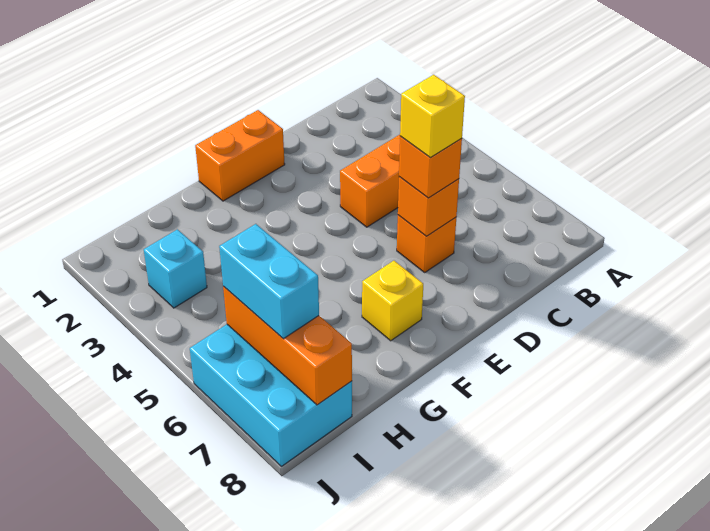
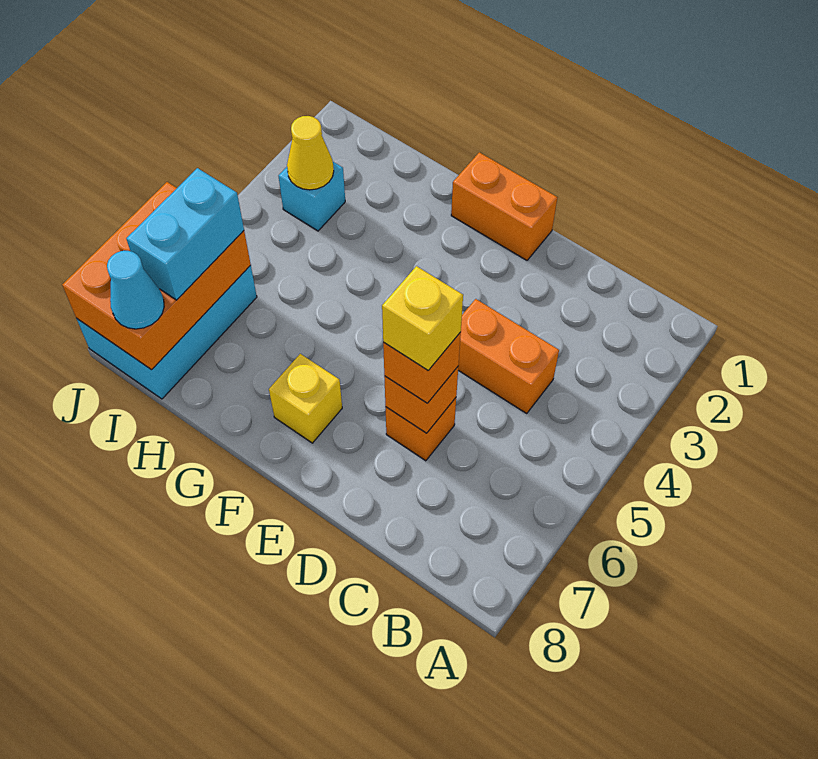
none -> yellow 1x1 cone [287,116,334,190]
orange 1x3 brick [223,287,352,405] -> orange 2x3 brick [62,182,251,370]
none -> cyan 1x1 cone [107,251,164,329]

